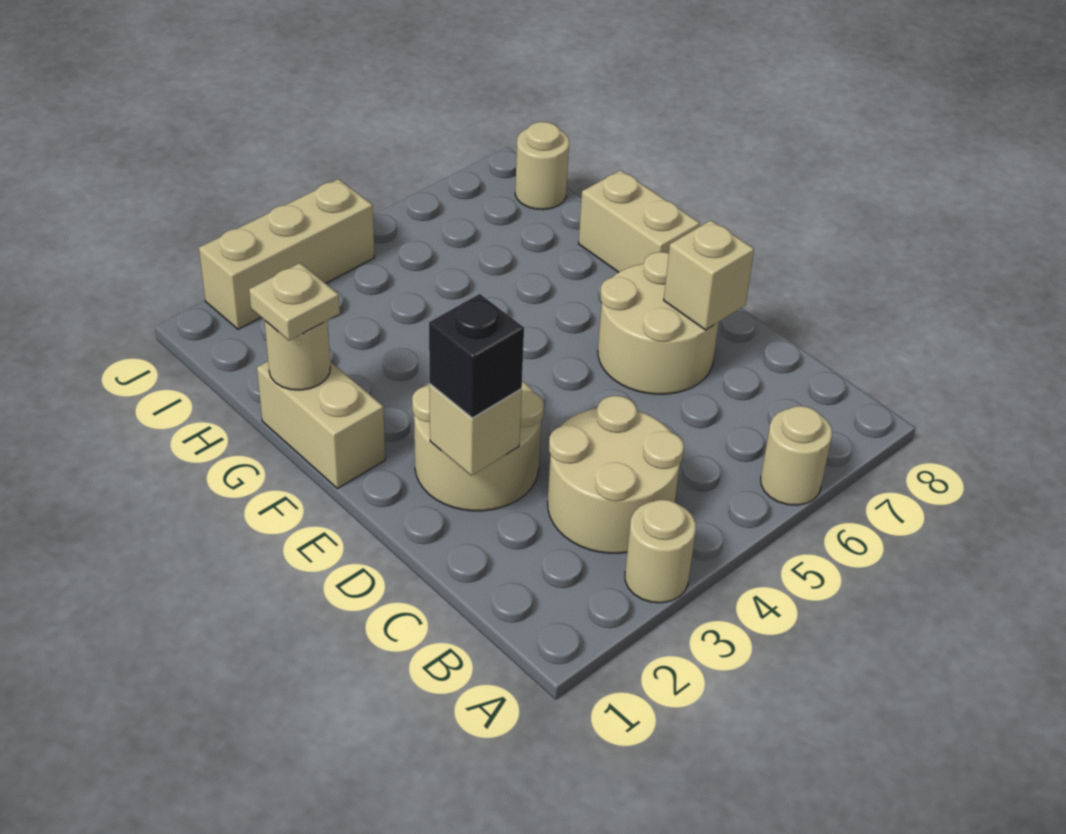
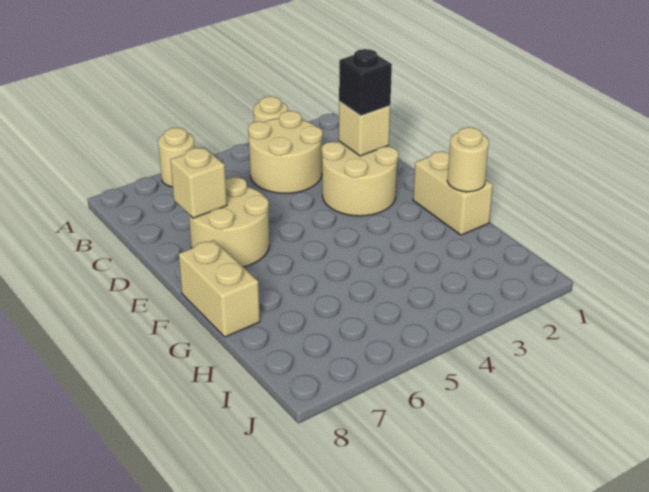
tan 1x1 plate [249,263,340,341] -> none
tan 1x1 round brick [515,122,569,210] -> none
tan 1x3 brick [199,179,374,329] -> none

